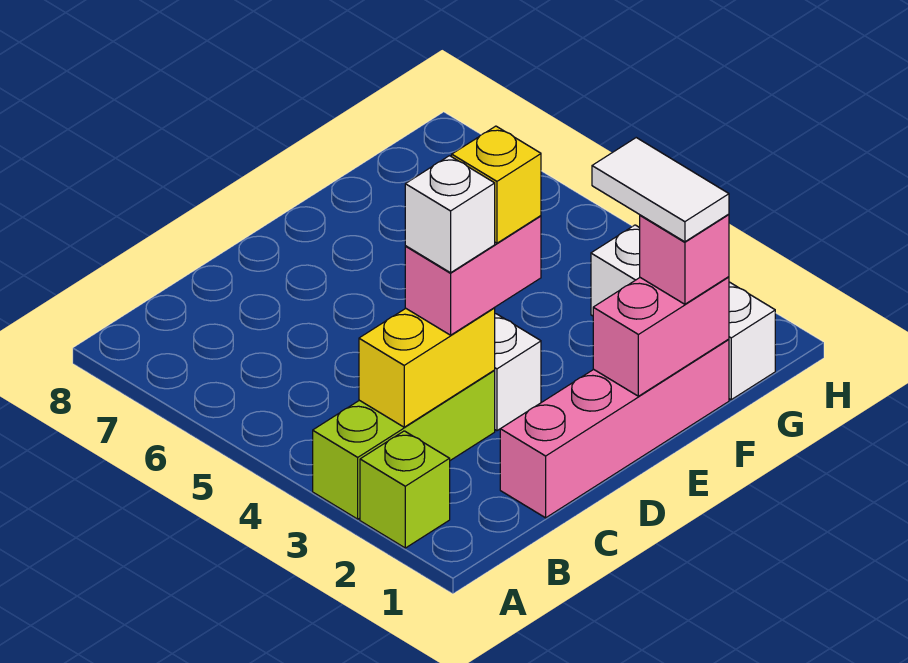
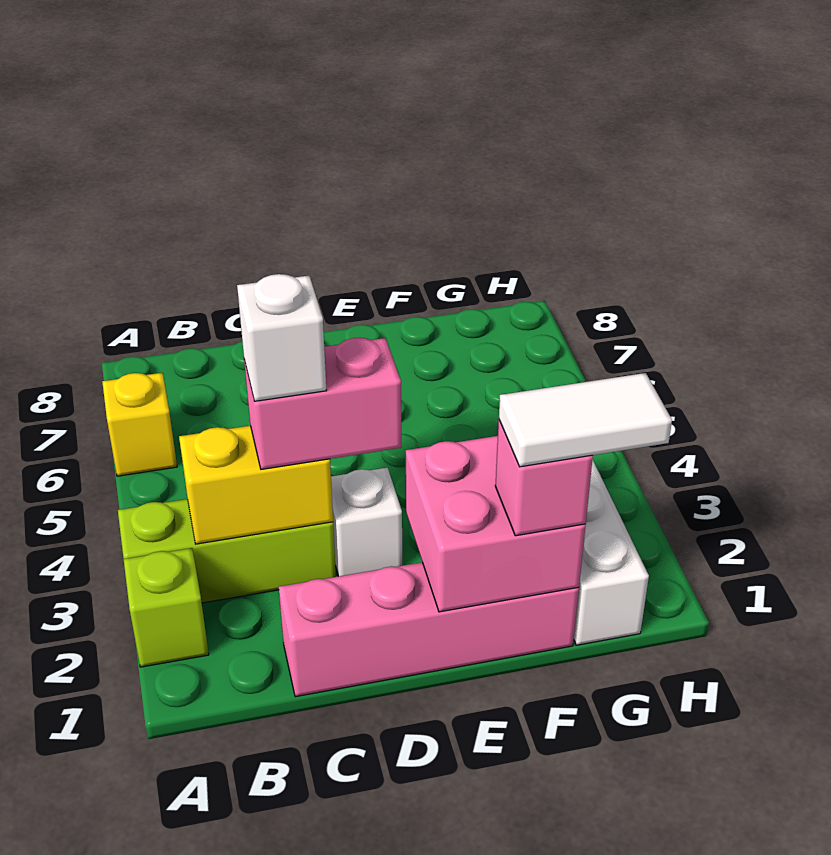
yellow 1x1 brick [452,126,541,243] -> yellow 1x1 brick moved to [102,373,177,476]
pink 1x2 brick [593,277,729,396] -> pink 2x2 brick [406,436,586,612]
white 1x2 tile [592,138,729,242] -> white 1x2 tile turned to [499,373,672,467]

